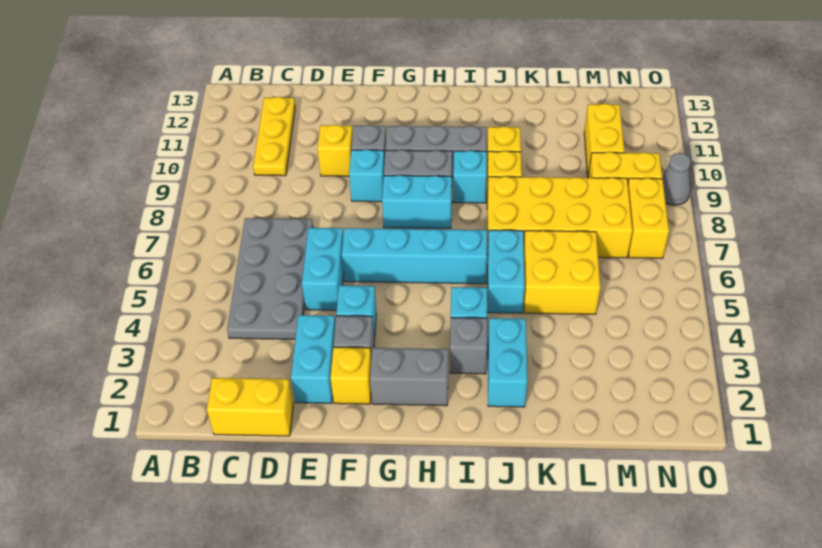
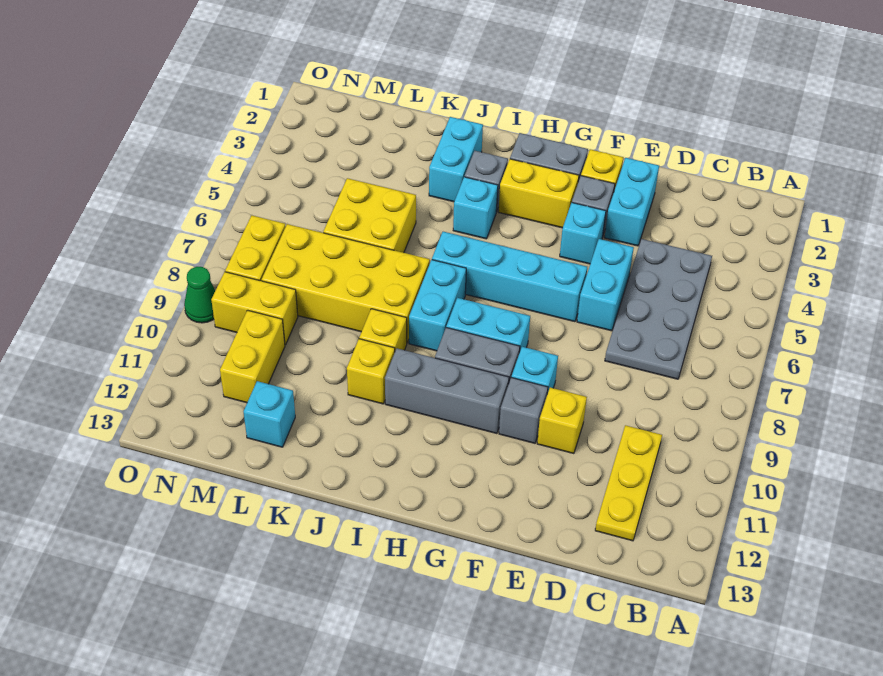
yellow 1x2 brick [207,378,293,436] -> yellow 1x2 brick moved to [499,159,579,228]
cyan 1x1 brick [453,151,487,203] -> cyan 1x1 brick moved to [244,381,295,447]
cyan 1x2 brick [487,230,525,313] -> cyan 1x2 brick moved to [409,260,466,351]
grey 1x1 cone [662,153,691,205] -> green 1x1 cone [184,267,215,323]

